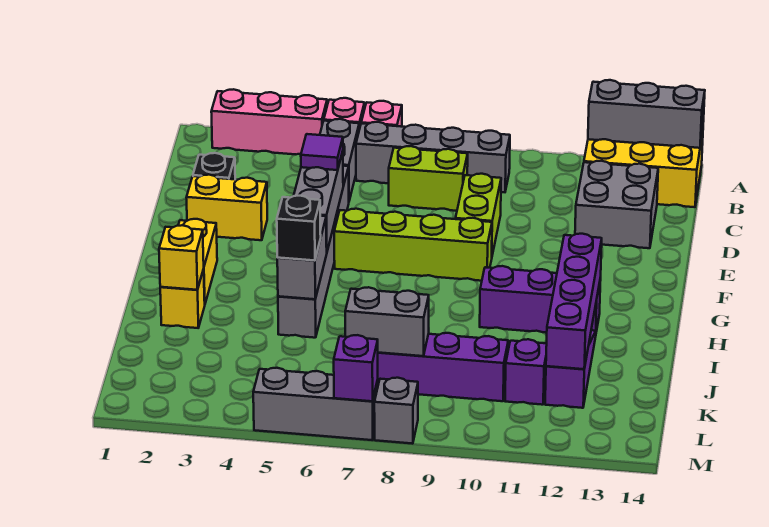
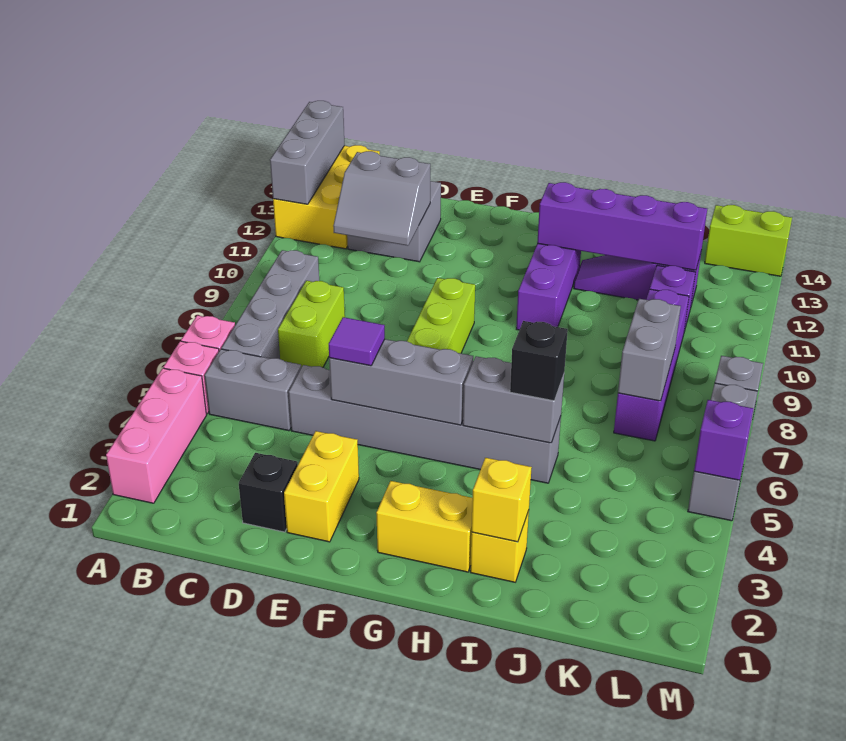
none -> grey 2x2 slope [333,151,430,246]
lime 1x2 brick [455,174,501,255] -> lime 1x2 brick moved to [705,205,792,276]
purple 1x1 brick [334,335,378,401] -> purple 1x1 brick moved to [694,400,753,480]

